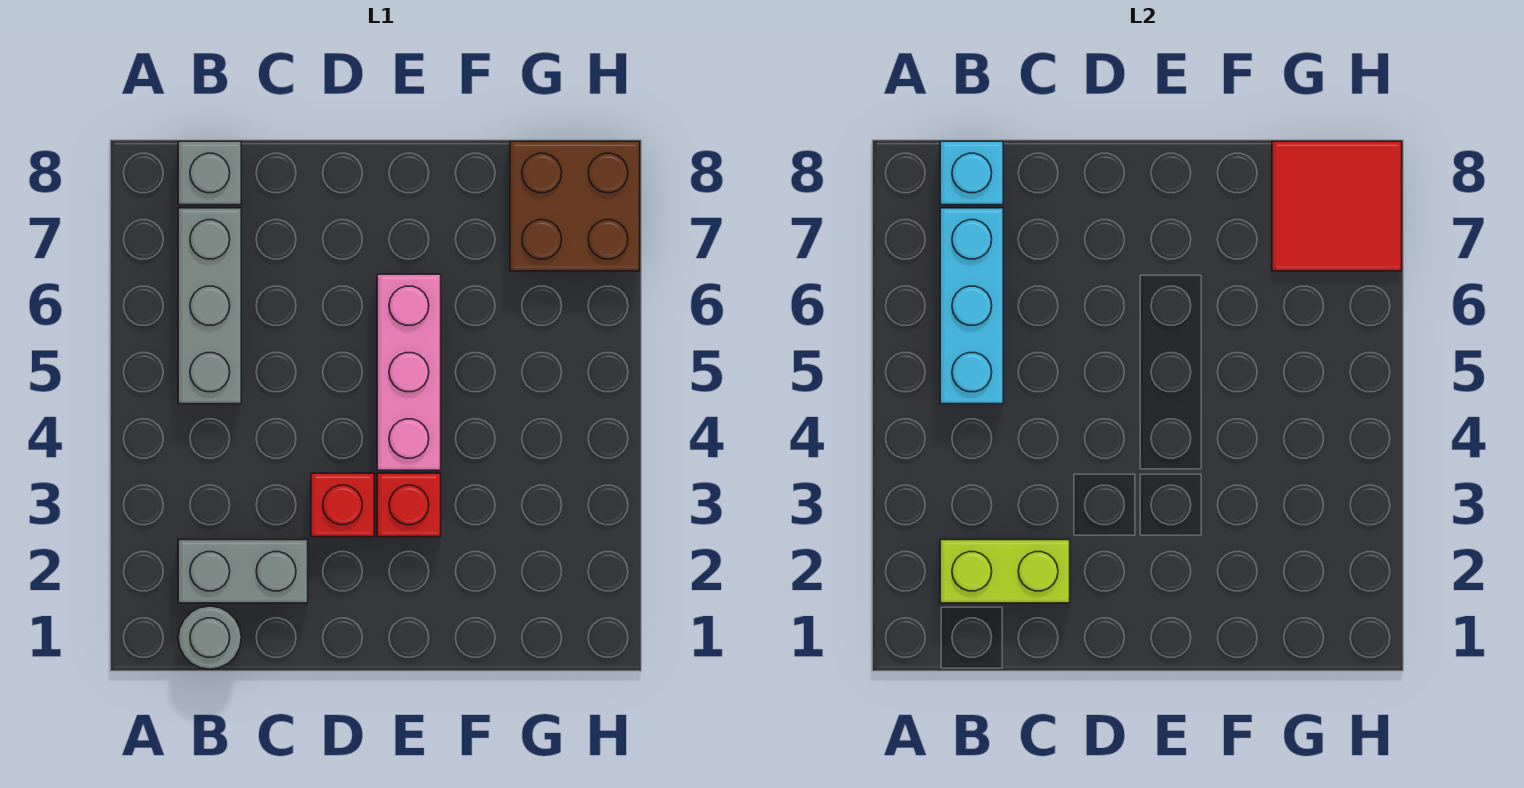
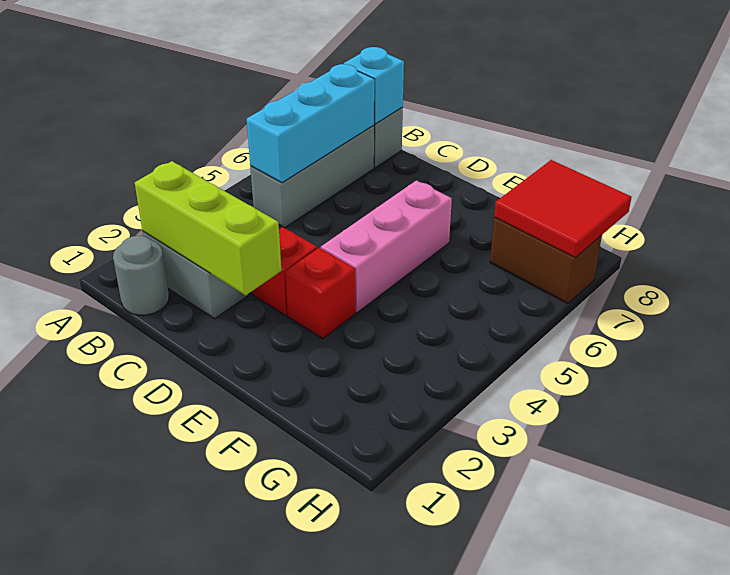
lime 1x2 brick [940,540,1070,603] -> lime 1x3 brick [135,161,281,295]
brown 2x2 brick [510,141,640,271] -> brown 1x2 brick [490,217,602,304]

